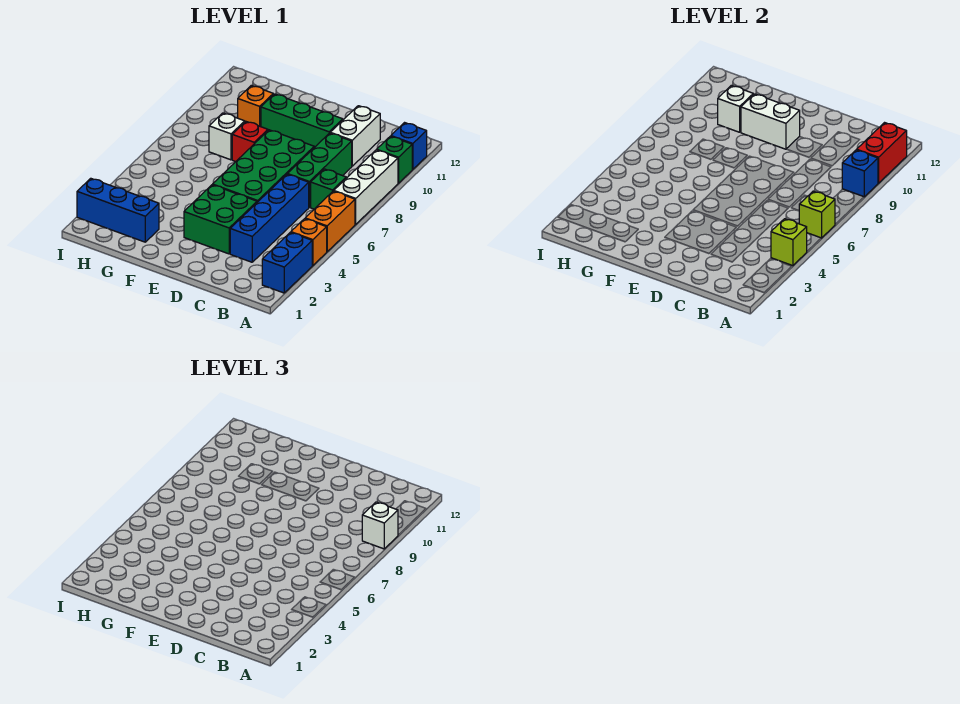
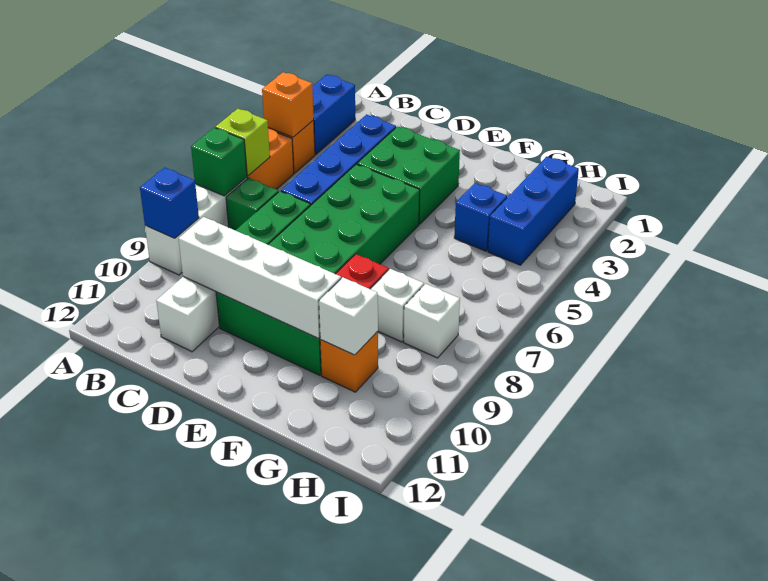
lime 1x1 brick [771,219,807,266] -> orange 1x1 brick [262,72,314,137]
white 1x1 brick [362,502,398,549] -> white 1x1 brick moved to [404,284,460,358]
green 1x1 brick [377,136,412,183] -> green 1x1 brick moved to [191,128,247,196]
red 1x2 brick [857,123,907,183] -> none
blue 1x1 brick [391,123,427,169] -> blue 1x1 brick moved to [454,183,507,251]
white 1x2 brick [741,94,800,149] -> white 1x4 brick [179,217,341,338]
blue 1x3 brick [77,178,159,242] -> blue 1x3 brick turned to [488,156,579,265]

